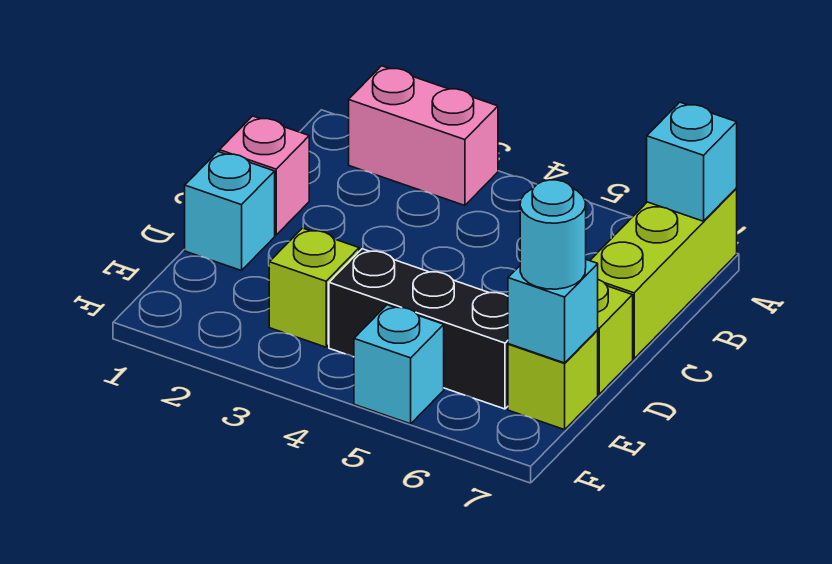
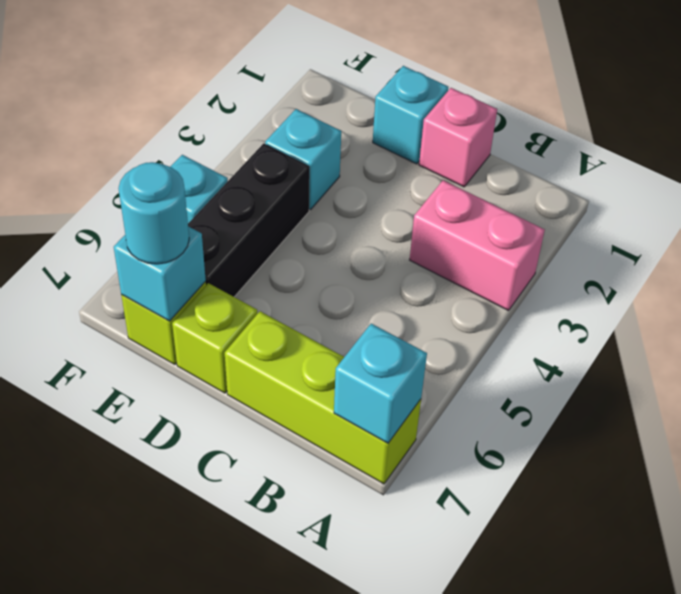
pink 1x2 brick [349,66,498,205] -> pink 1x2 brick turned to [410,180,545,311]
lime 1x1 brick [269,228,359,347] -> cyan 1x1 brick [265,109,341,210]

